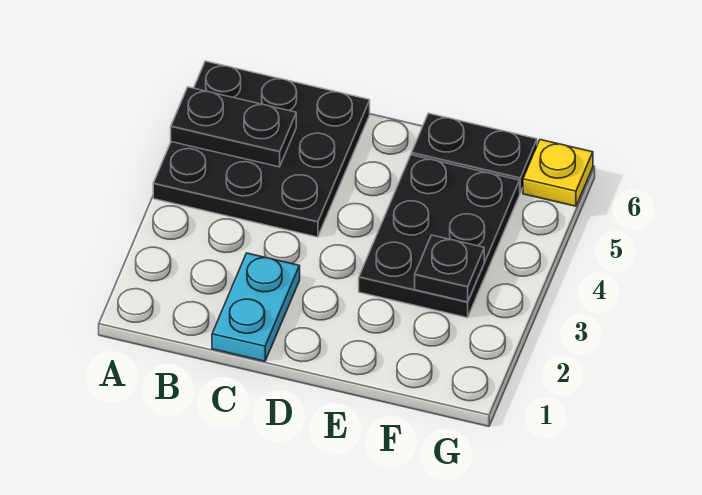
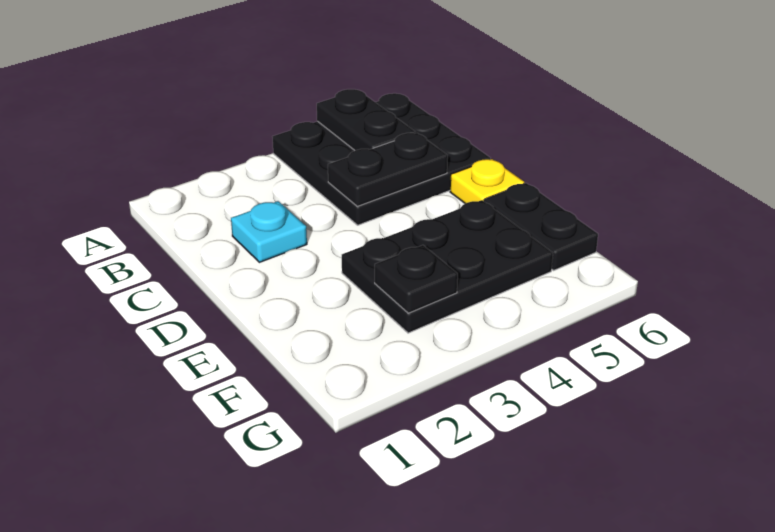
cyan 1x2 plate [212,253,300,361] -> cyan 1x1 plate [231,201,307,262]
none -> black 1x2 plate [328,133,448,206]
yellow 1x1 plate [523,140,593,206] -> yellow 1x1 plate moved to [450,159,524,204]

